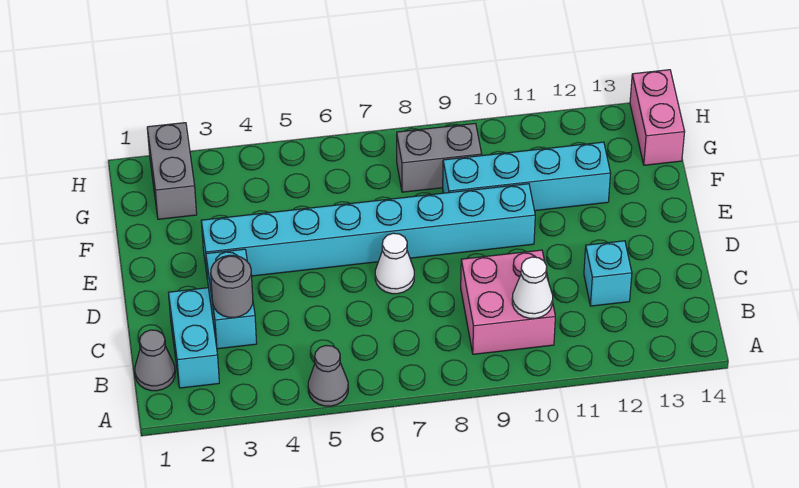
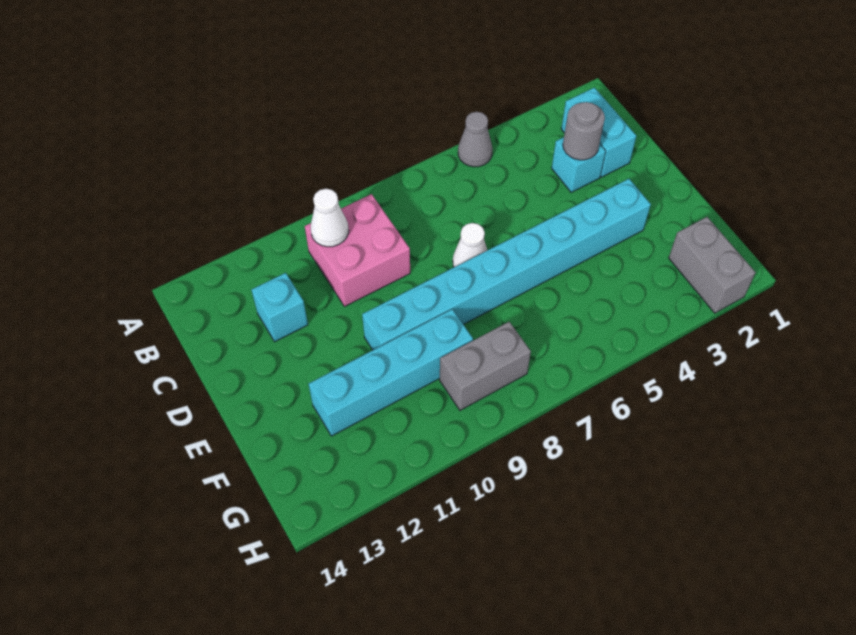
grey 1x1 cone [135,330,175,391] -> none
cyan 1x2 brick [206,249,257,349] -> cyan 1x1 brick [552,137,606,192]
pink 1x2 brick [630,70,685,165] -> none

